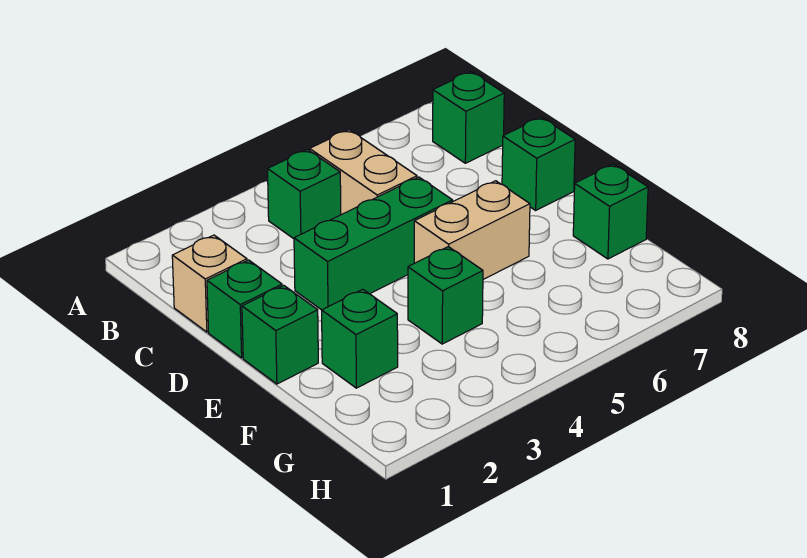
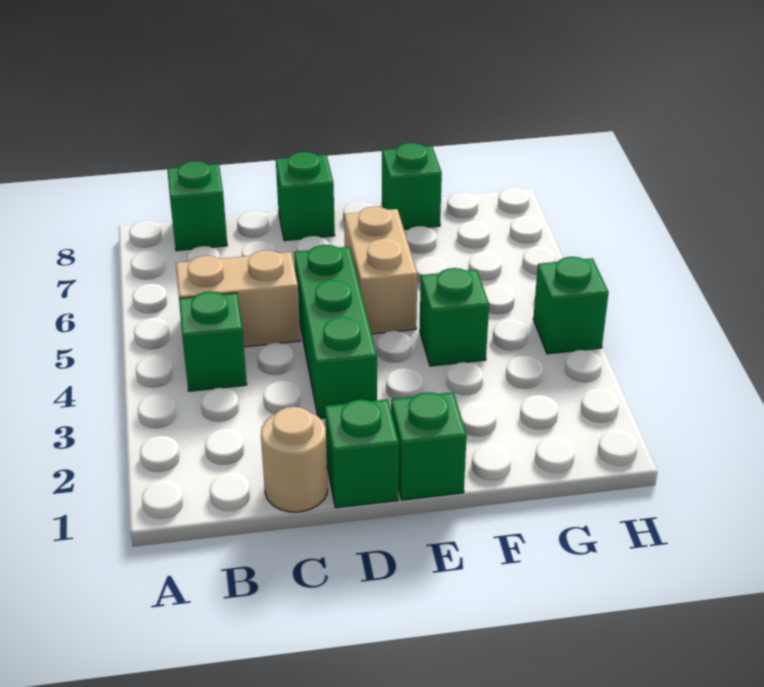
tan 1x1 brick [172,235,247,332] -> tan 1x1 round brick [261,407,328,512]
green 1x1 brick [322,289,398,388] -> green 1x1 brick moved to [533,257,609,354]

